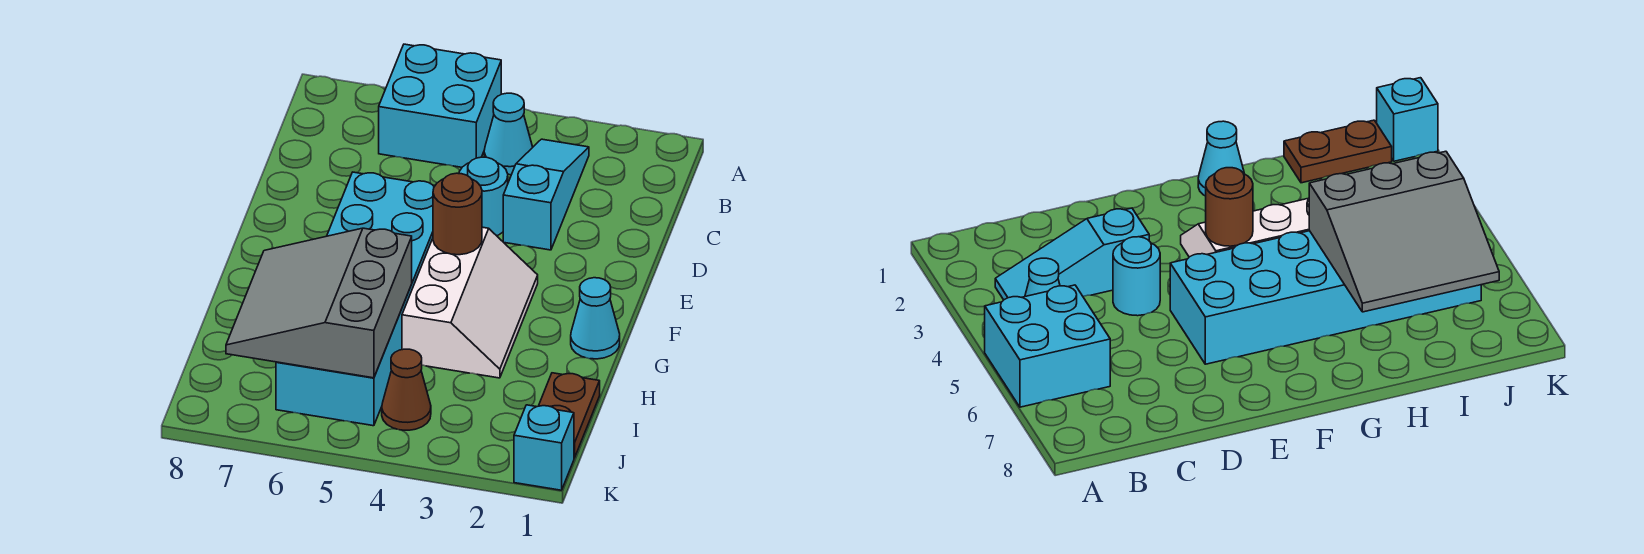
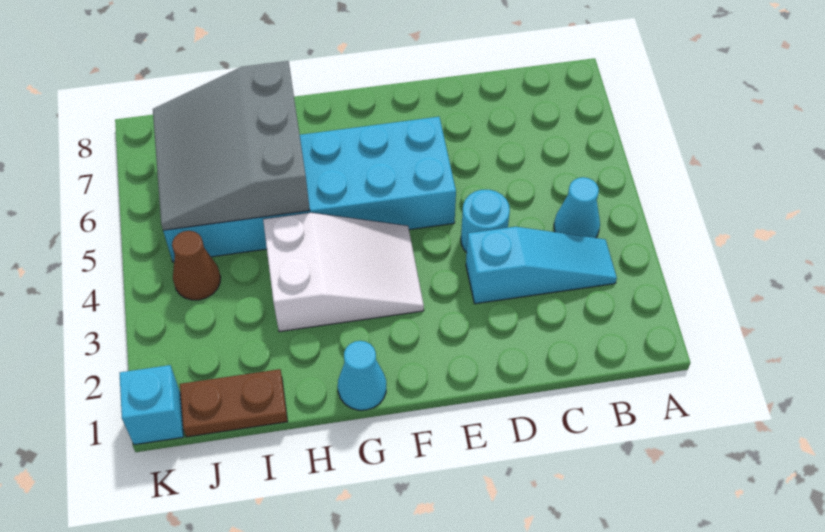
cyan 2x2 brick [379,44,501,167] -> none
white 2x3 slope [402,227,538,378] -> white 2x3 slope turned to [263,213,424,332]
brown 1x1 round brick [433,173,482,255] -> none
grey 3x3 slope [226,228,412,378] -> grey 3x3 slope turned to [153,61,310,230]

